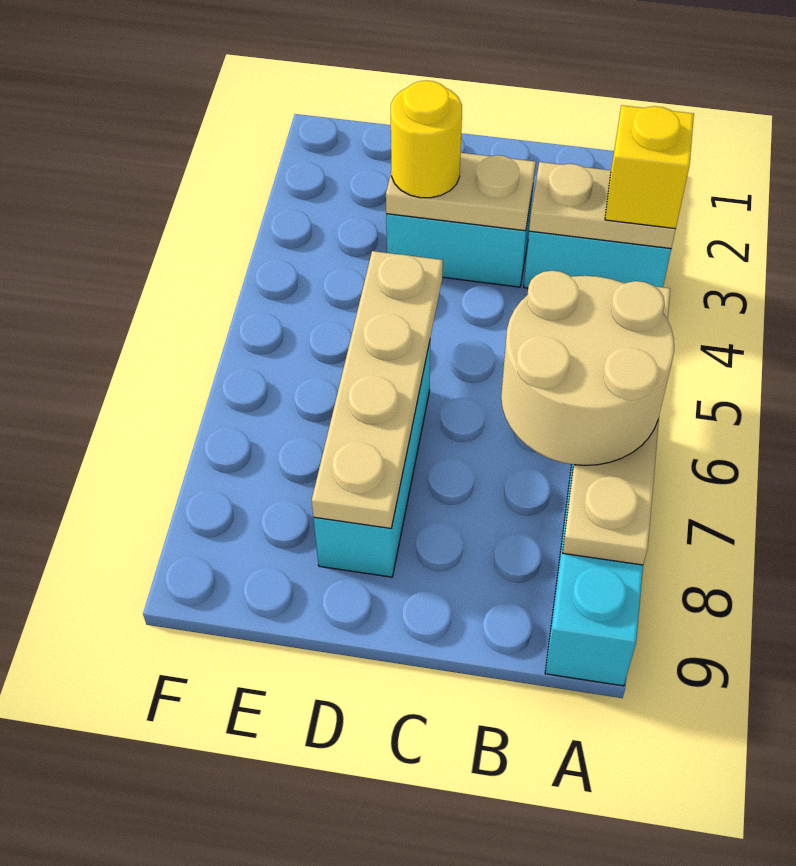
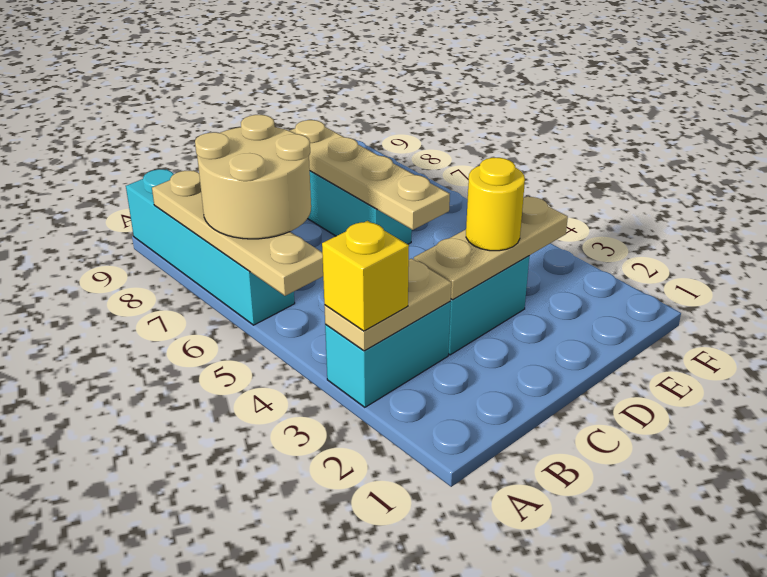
tan 1x2 plate [386,153,536,231] -> tan 1x3 plate [414,196,568,300]

